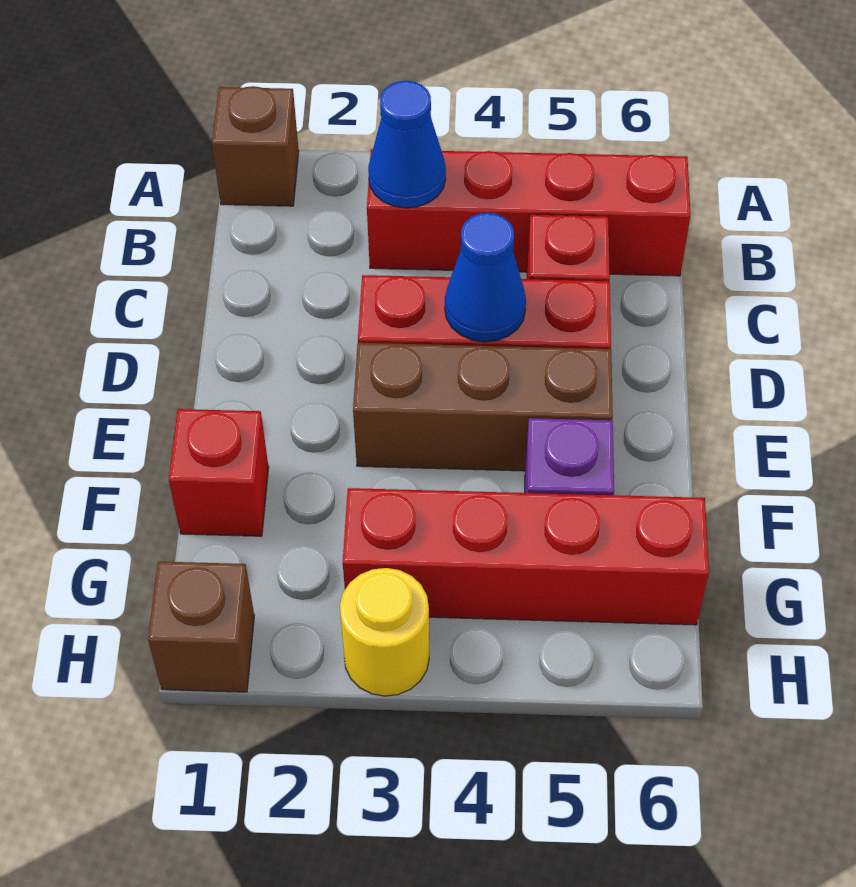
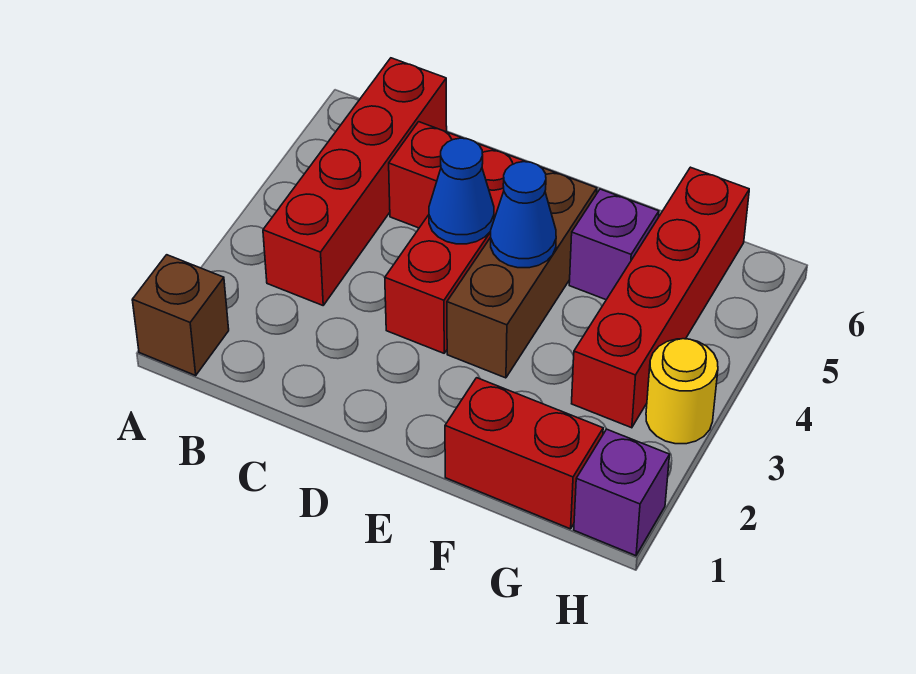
blue 1x1 cone [368,81,446,208] -> blue 1x1 cone moved to [490,162,556,268]
red 1x1 brick [169,409,269,536] -> red 1x2 brick [445,378,603,529]
brown 1x1 brick [148,561,254,692] -> purple 1x1 brick [574,429,670,556]

